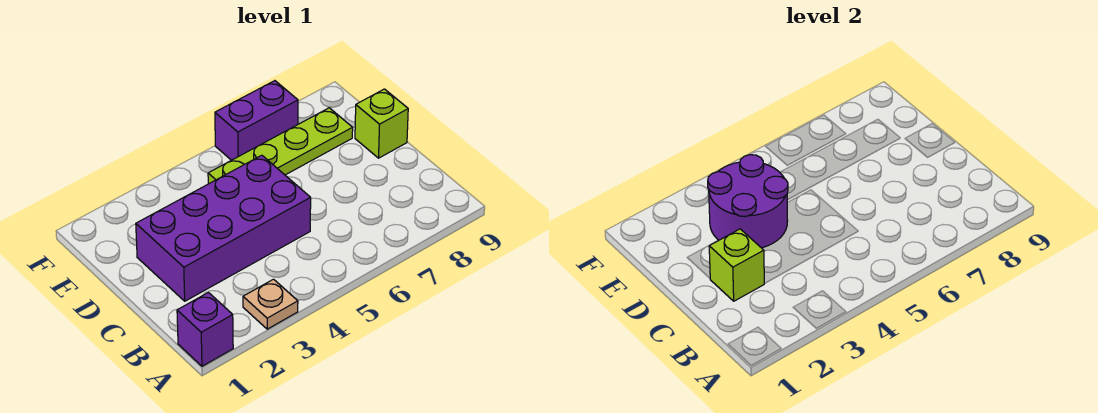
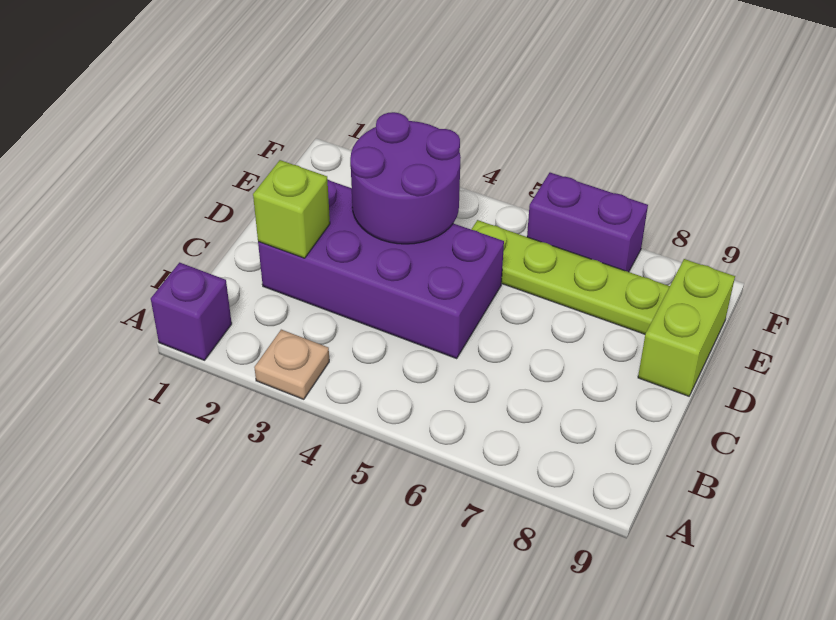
lime 1x1 brick [355,89,408,158] -> lime 1x2 brick [638,259,735,396]

